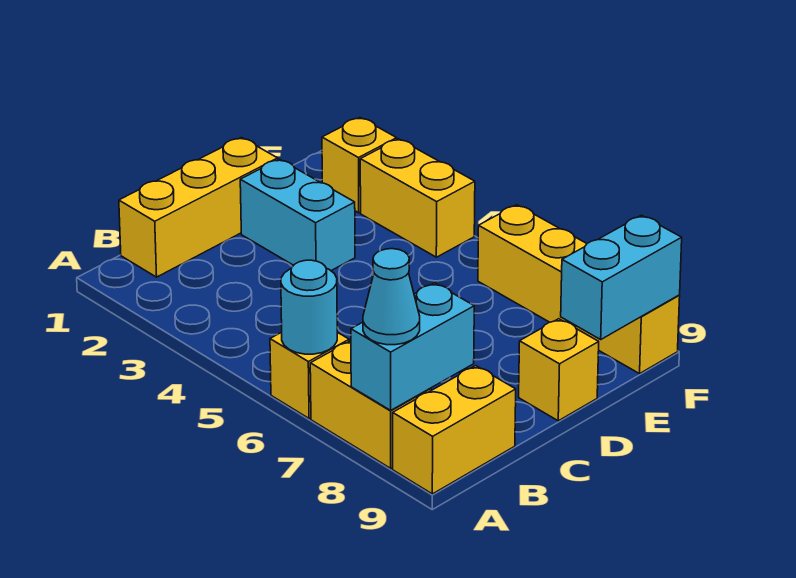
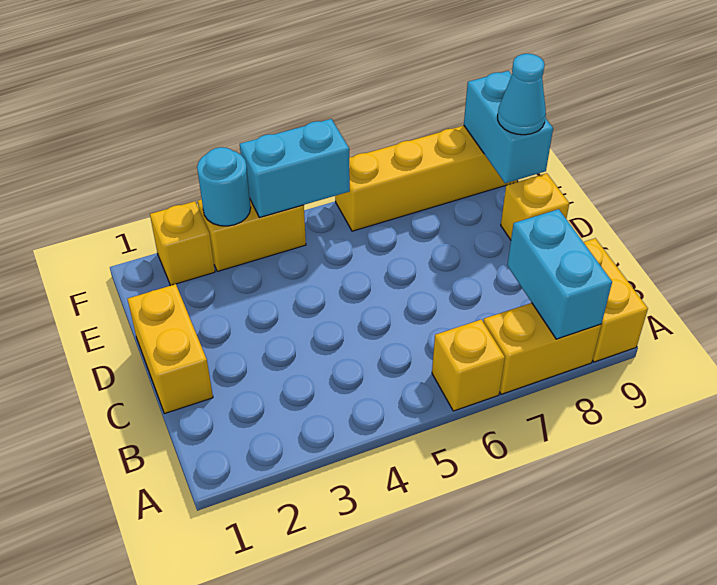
cyan 1x1 round brick [281,260,337,354] -> cyan 1x1 round brick moved to [197,147,251,226]
cyan 1x1 cone [363,249,420,345] -> cyan 1x1 cone moved to [498,54,546,135]
yellow 1x3 brick [119,138,278,277] -> yellow 1x2 brick [128,284,213,414]
cyan 1x2 brick [240,159,355,271] -> cyan 1x2 brick moved to [240,119,350,218]

